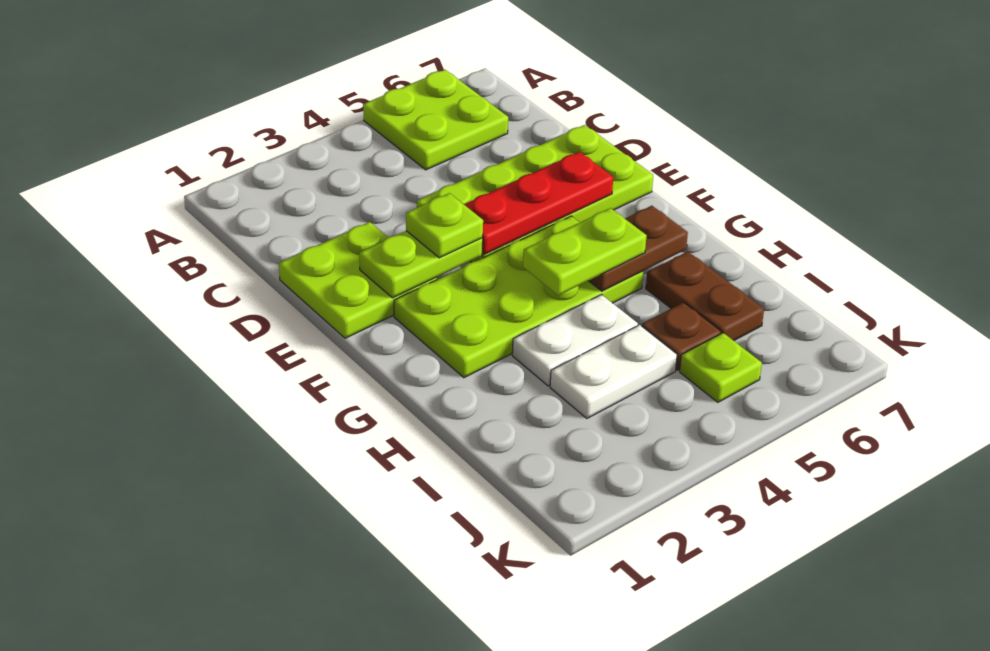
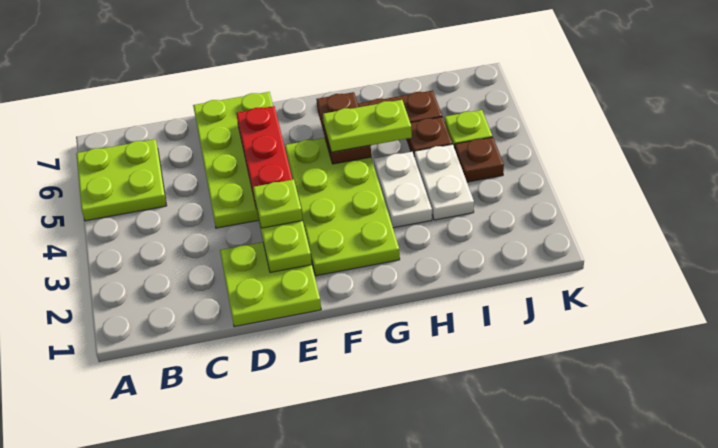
lime 1x2 plate [523,208,647,295] -> lime 1x2 plate turned to [323,100,412,152]
none -> brown 1x1 plate [455,137,504,182]

